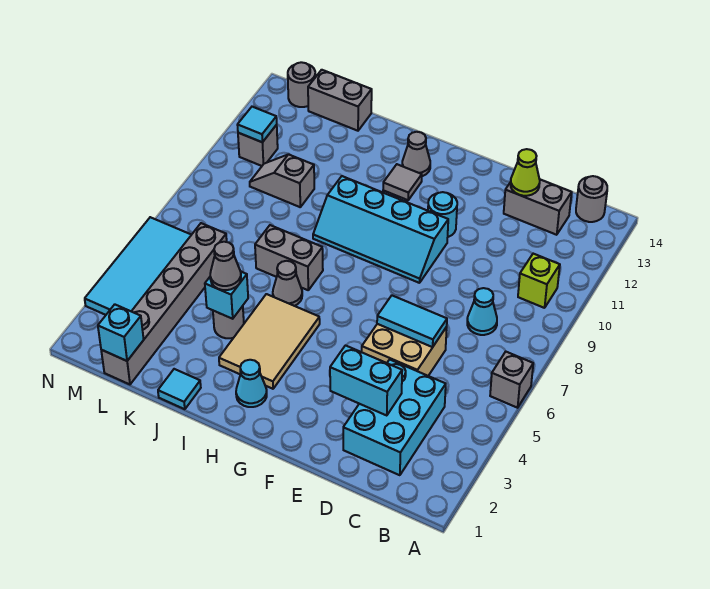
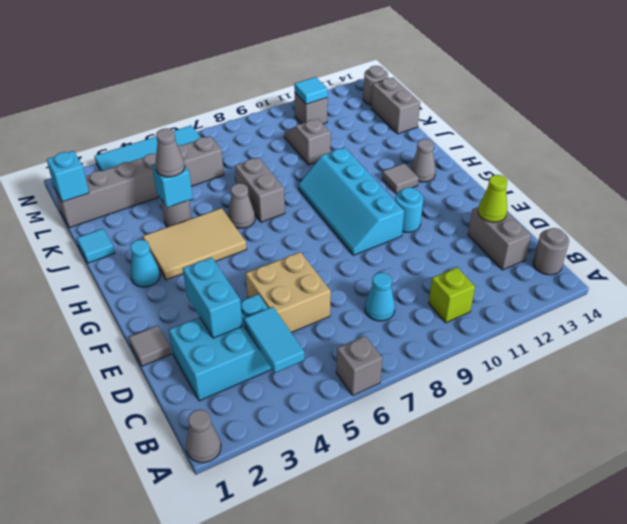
none -> grey 1x1 cone [186,409,221,463]
cyan 1x2 tile [377,296,447,347] -> cyan 1x2 tile moved to [244,307,304,373]
none -> grey 1x1 tile [129,326,171,366]

